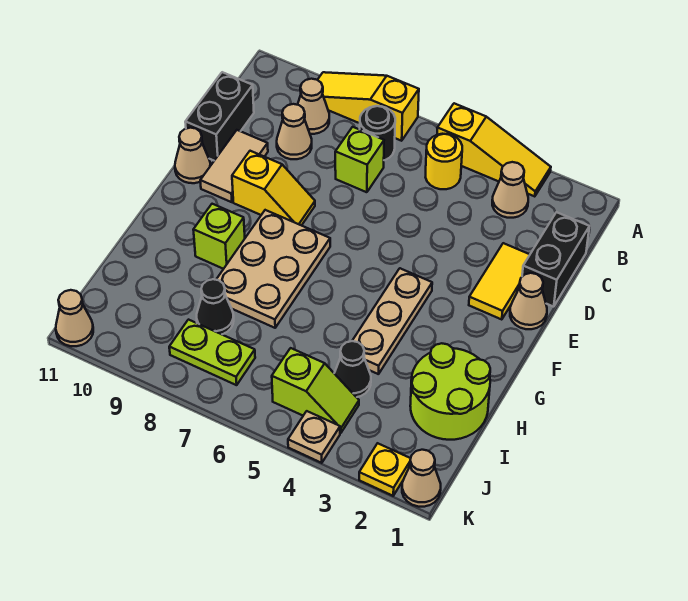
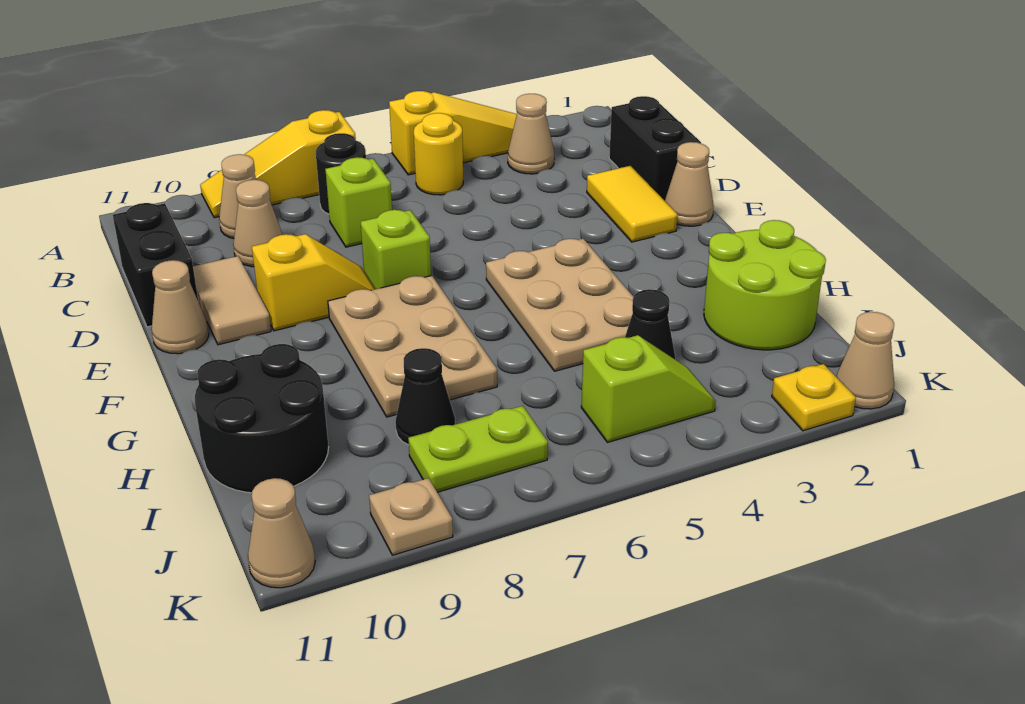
tan 1x3 plate [352,268,432,374] -> tan 2x3 plate [486,239,634,371]
lime 1x1 brick [193,204,245,269] -> lime 1x1 brick moved to [361,210,431,289]
none -> black 2x2 round brick [195,344,329,493]
tan 1x1 plate [288,411,340,463] -> tan 1x1 plate moved to [369,478,453,555]

